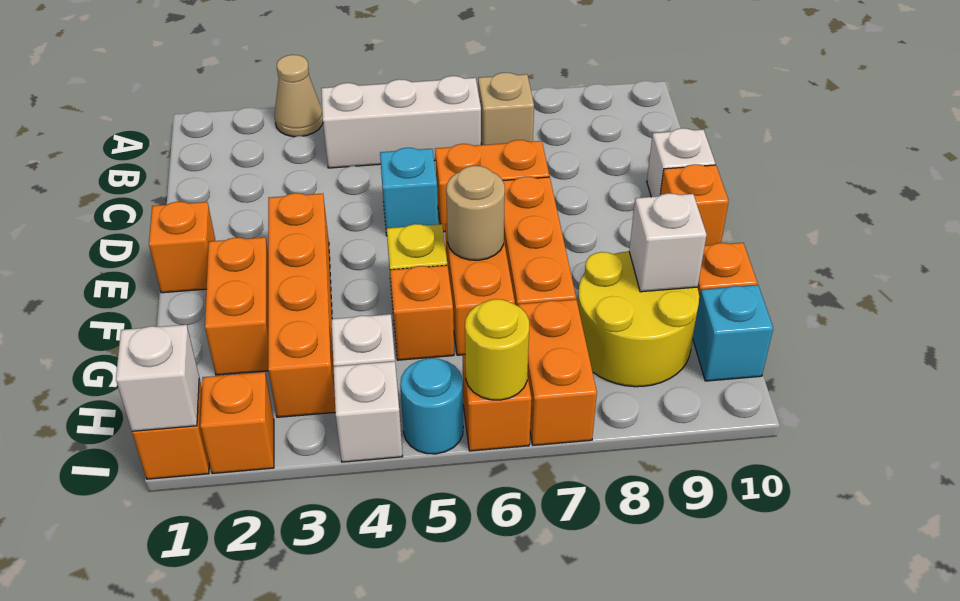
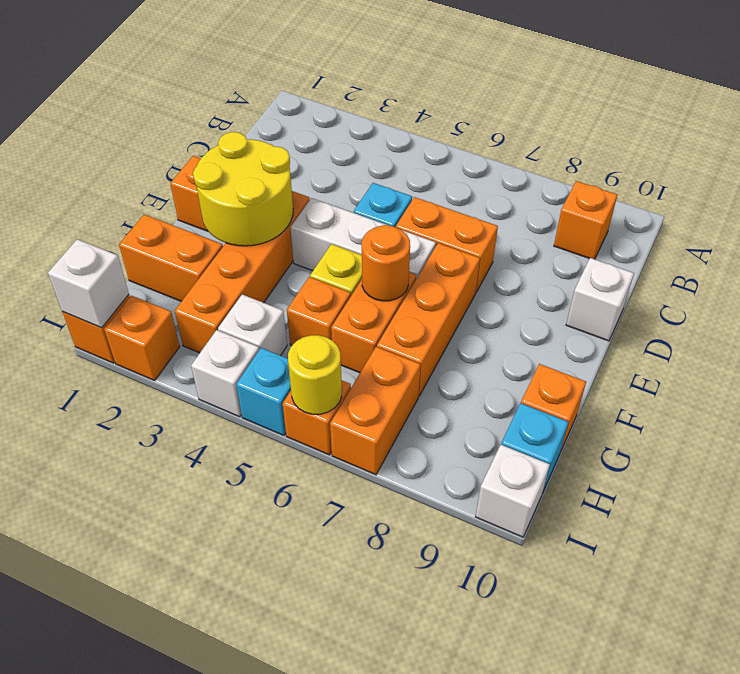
tan 1x1 cone [274,55,323,137] -> none
white 1x3 brick [321,76,481,168] -> white 1x3 brick moved to [290,198,436,279]
tan 1x1 brick [478,72,534,145] -> none
orange 1x1 brick [660,164,729,245] -> orange 1x1 brick moved to [554,181,617,259]
orange 1x2 brick [205,237,268,375] -> orange 1x2 brick turned to [119,215,223,301]
tan 1x1 round brick [446,166,505,260] -> orange 1x1 round brick [362,225,410,301]
yellow 2x2 round brick [578,251,699,387] -> yellow 2x2 round brick moved to [193,132,293,246]
white 1x1 brick [629,193,707,292] -> white 1x1 brick moved to [476,445,550,537]
cyan 1x1 round brick [400,358,463,454] -> cyan 1x1 brick [236,348,291,435]

